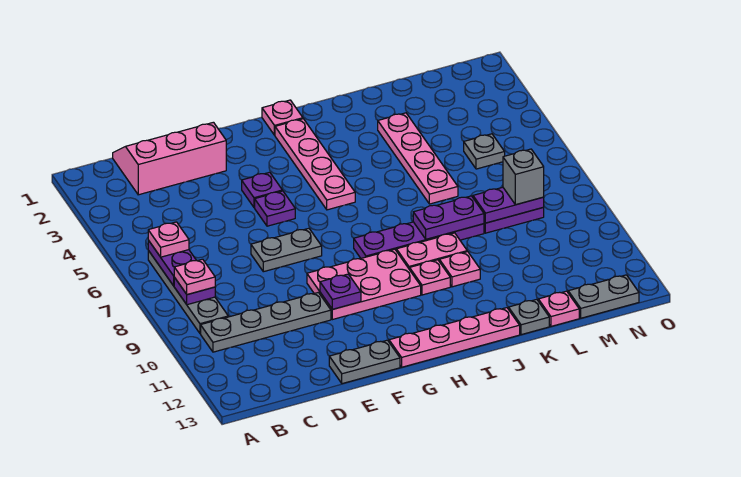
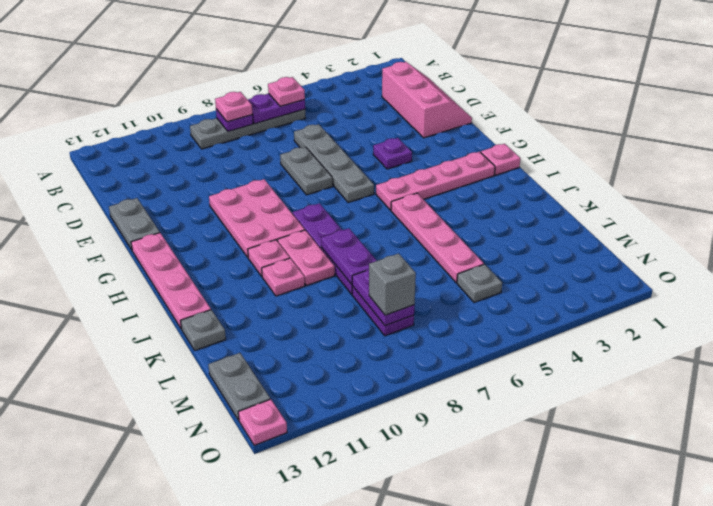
grey 1x4 plate [201,292,331,352] -> grey 1x4 plate moved to [294,124,374,203]
purple 1x1 plate [255,191,295,226] -> none
purple 1x1 plate [320,274,361,309] -> none
pink 1x4 plate [378,113,458,204] -> pink 1x4 plate turned to [391,193,484,283]
pink 1x1 plate [538,291,579,326] -> pink 1x1 plate moved to [238,399,287,446]

